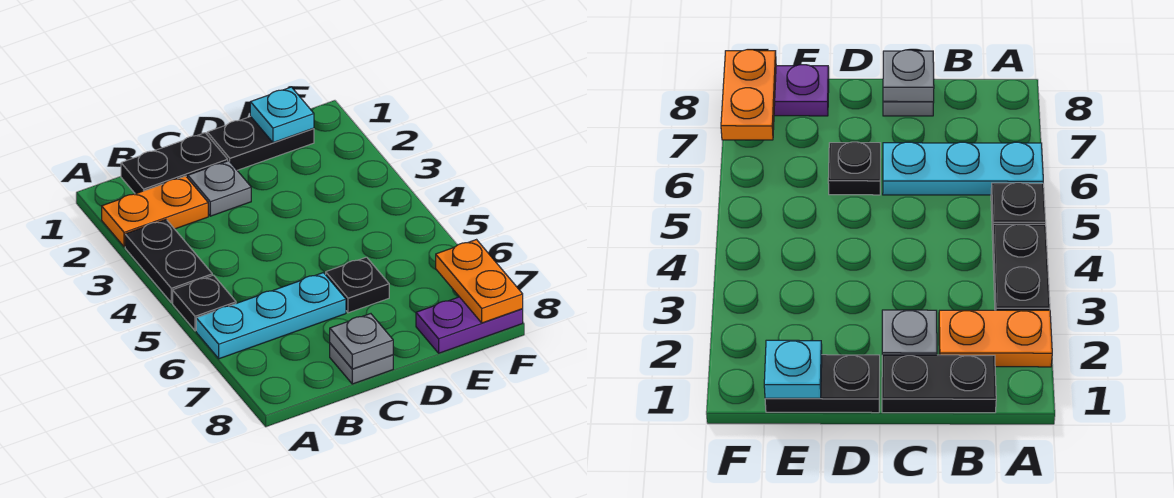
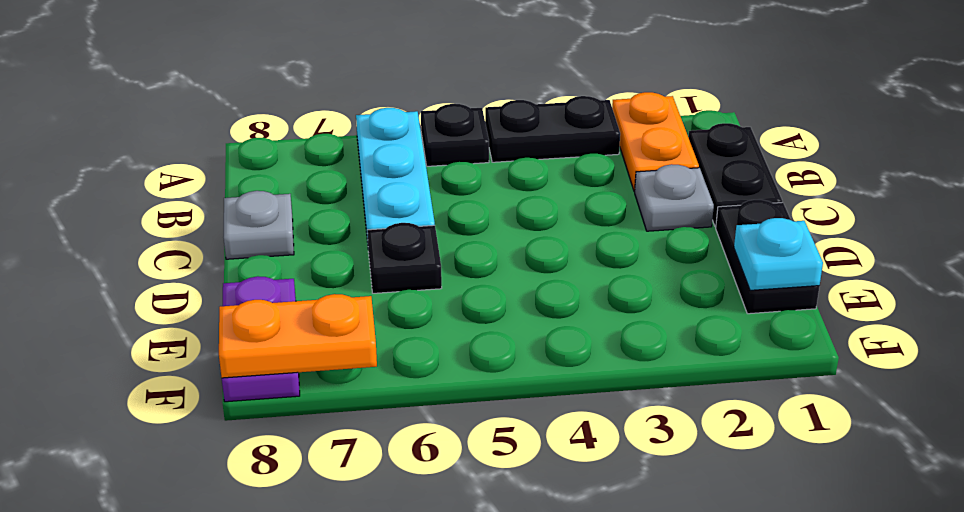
grey 1x1 plate [330,314,393,369] -> none

